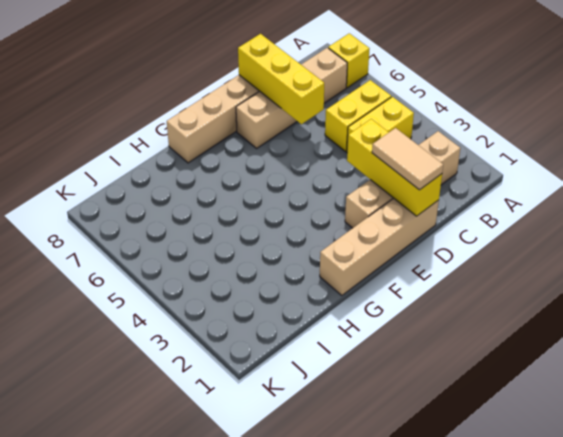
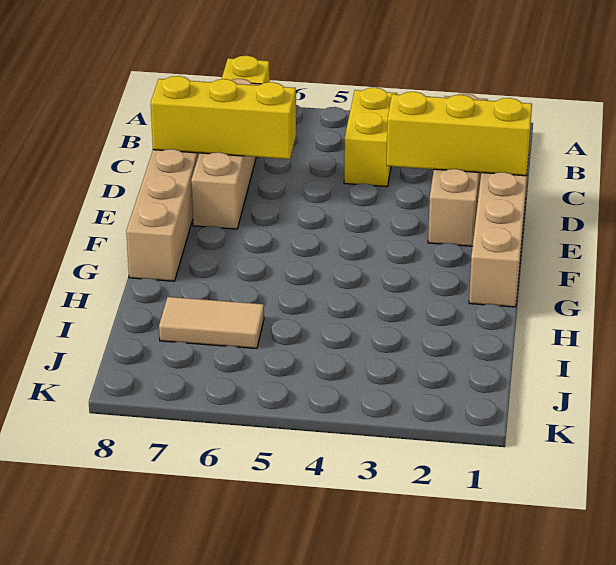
yellow 1x2 brick [325,80,391,151] -> none
tan 1x2 tile [372,128,443,190] -> tan 1x2 tile moved to [159,297,264,349]

